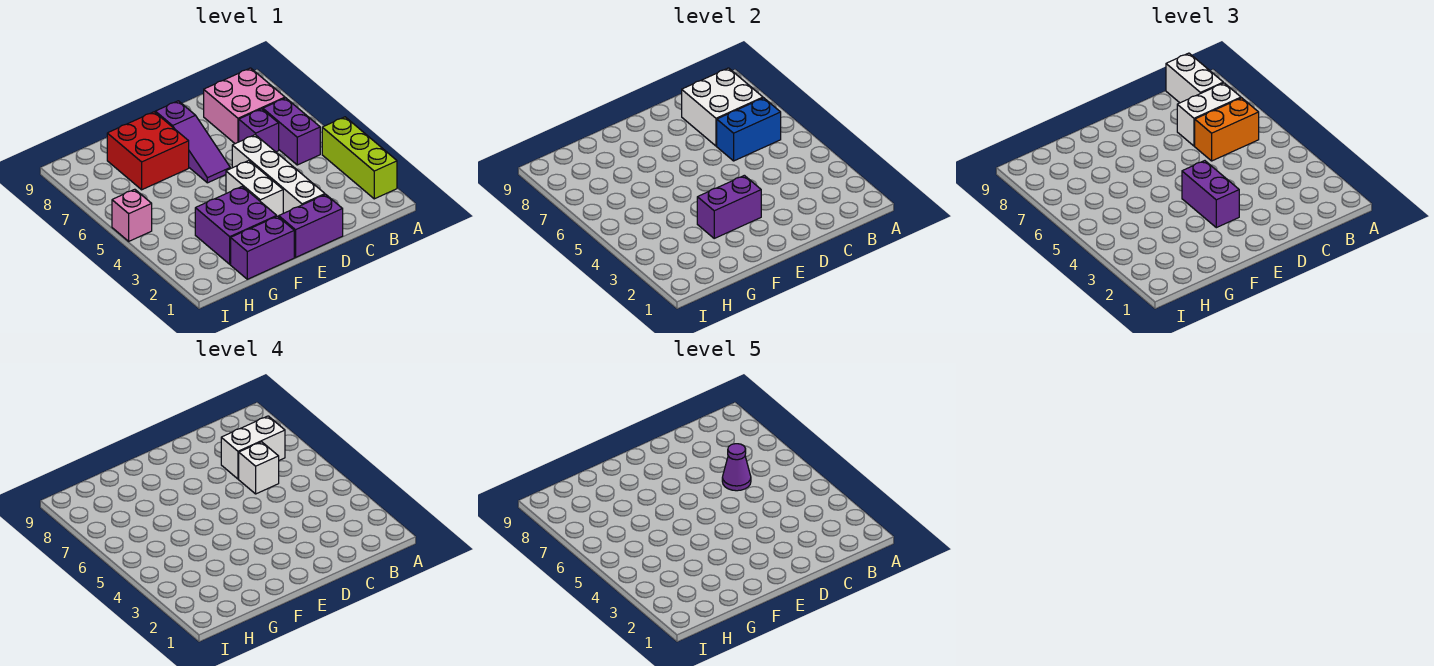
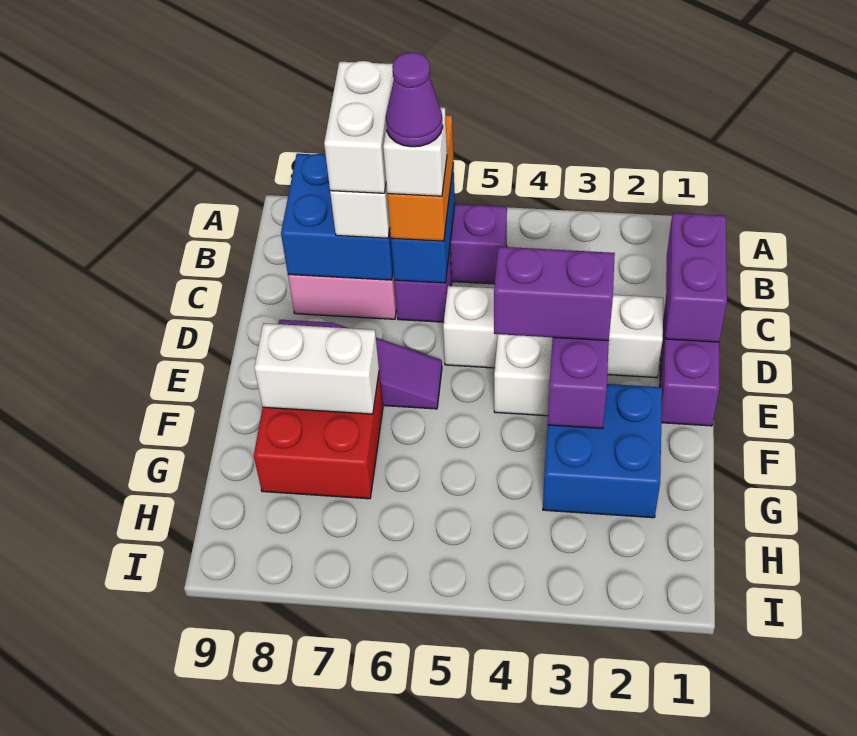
lime 1x3 brick [322,117,397,199] -> none
white 2x2 brick [682,68,763,146] -> blue 2x2 brick [281,154,393,280]
white 1x2 brick [1166,53,1223,103] -> white 1x2 brick moved to [254,323,379,414]
purple 1x2 brick [231,216,294,279] -> purple 1x2 brick moved to [665,213,727,342]
purple 2x2 brick [195,186,277,264] -> blue 2x2 brick [543,384,662,518]
pink 1x1 brick [112,189,152,241] -> none

